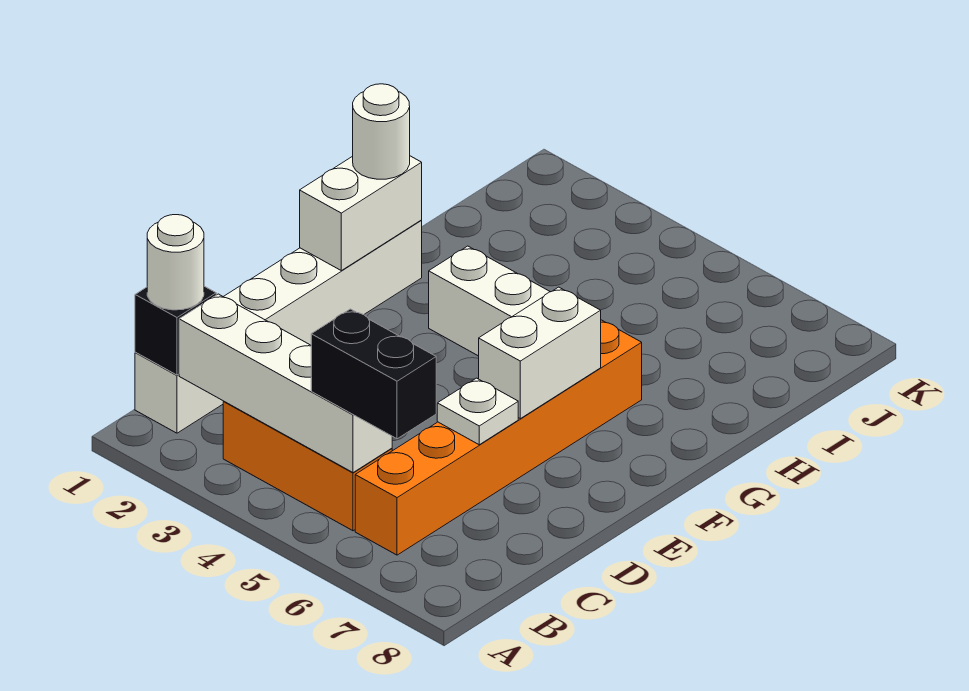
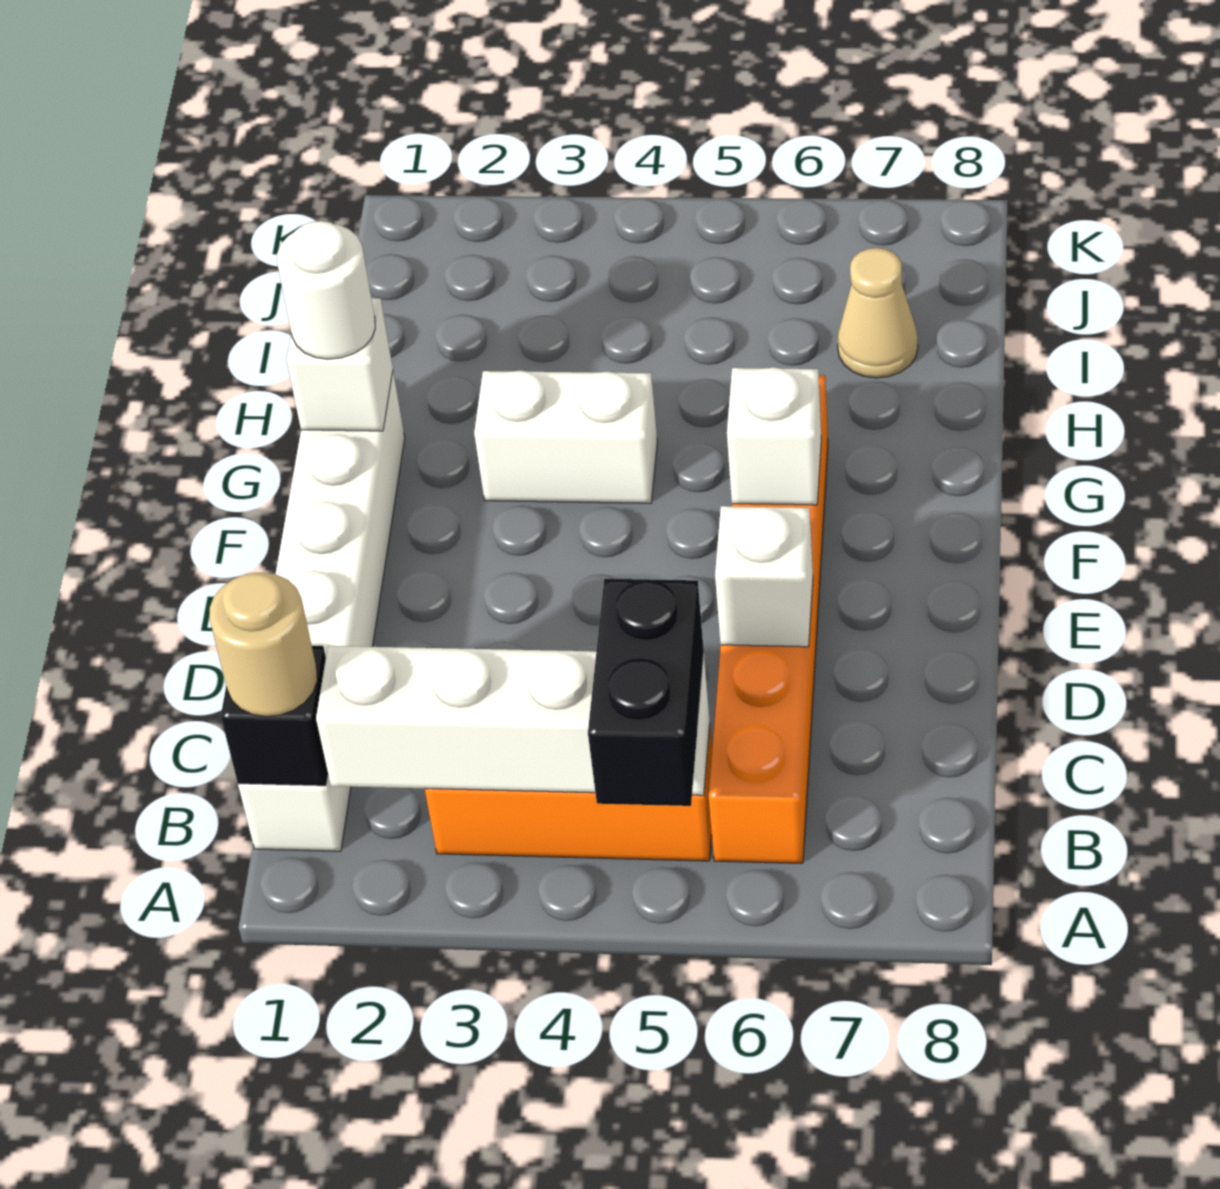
white 1x1 round brick [147,215,204,310] -> tan 1x1 round brick [210,572,317,717]
black 1x2 brick [311,309,436,439] -> black 1x2 brick turned to [588,579,704,806]
white 1x1 plate [437,378,518,445] -> white 1x1 brick [715,506,813,647]
white 1x2 brick [479,287,601,419] -> white 1x1 brick [727,367,821,505]
white 1x2 brick [300,156,422,271] -> white 1x1 brick [286,298,393,431]
none -> tan 1x1 cone [837,248,918,378]

